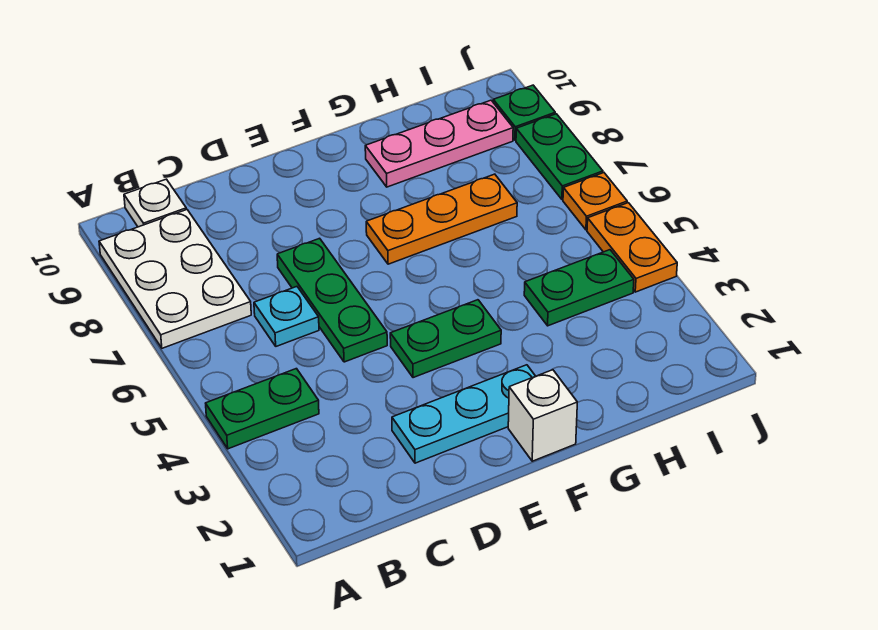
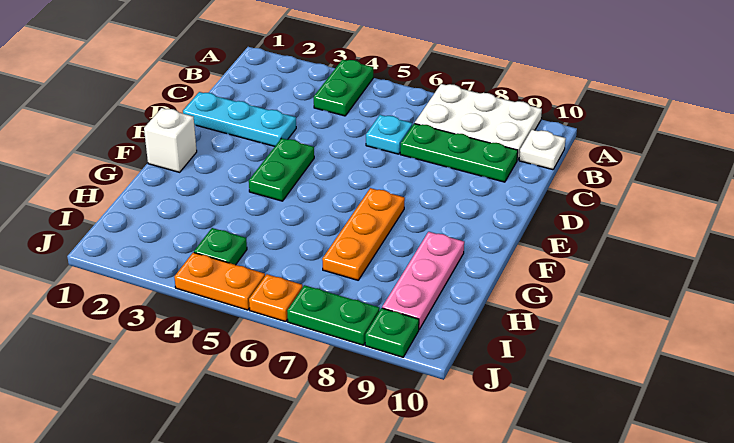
cyan 1x3 plate [392,365,535,463] -> cyan 1x3 plate turned to [183,92,296,146]
green 1x3 plate [277,238,387,362] -> green 1x3 plate moved to [400,123,518,182]
green 1x2 plate [524,250,634,326] -> green 1x1 plate [194,228,247,265]

